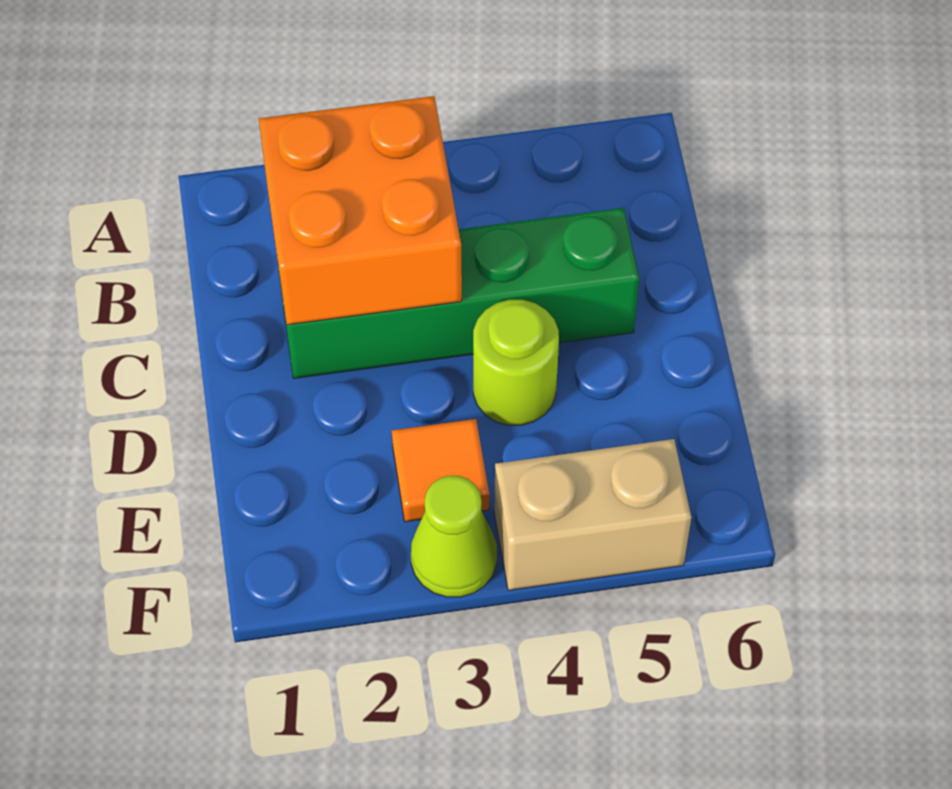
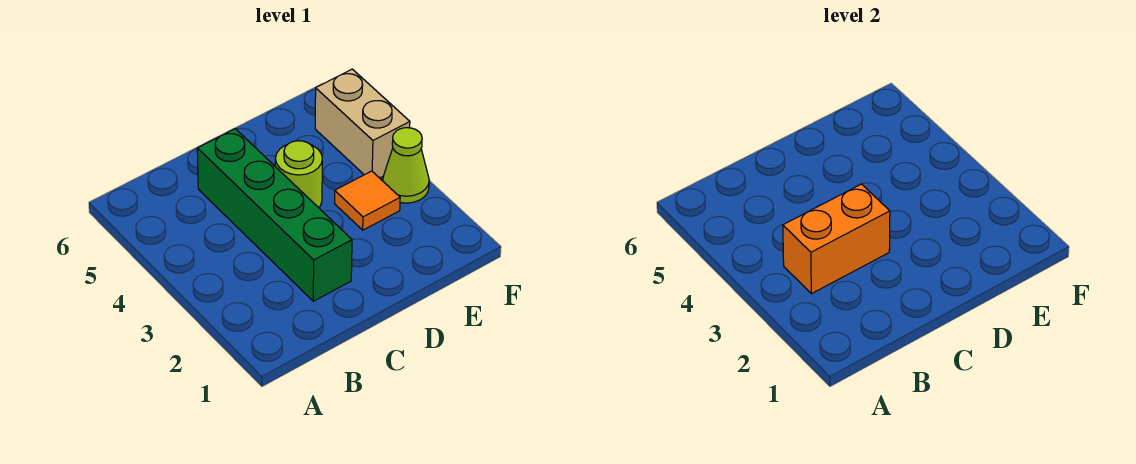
orange 2x2 brick [259,96,462,325] -> orange 1x2 brick [783,184,890,294]

